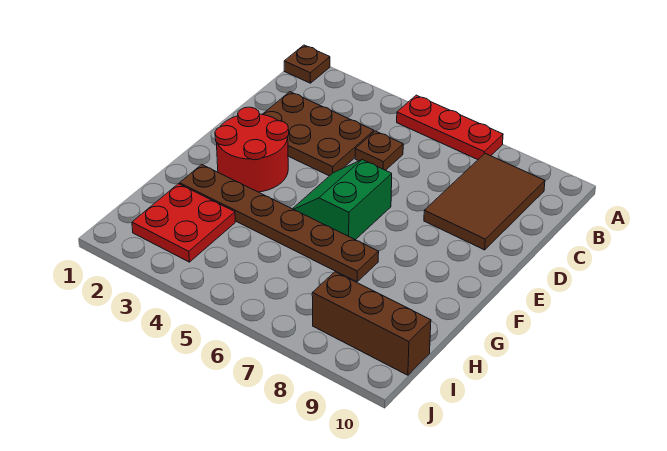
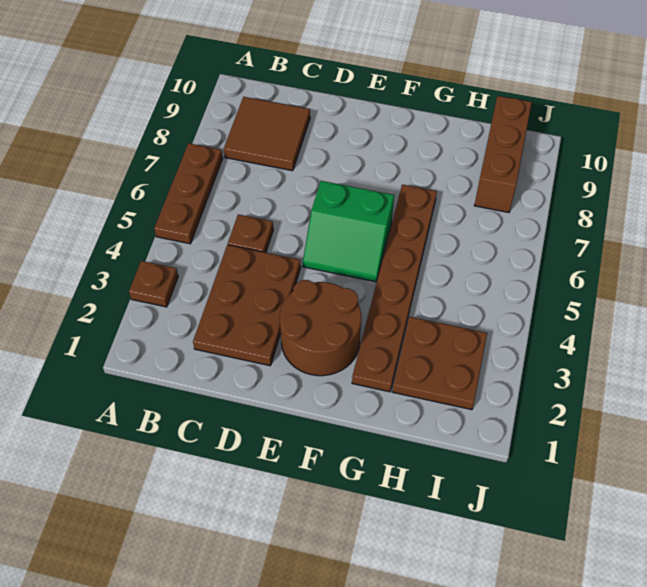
brown 1x1 plate [284,45,330,83] -> brown 1x1 plate moved to [129,261,178,307]
red 1x3 plate [397,95,503,160] -> brown 1x3 plate [154,143,223,244]
brown 2x3 tile [424,154,545,250] -> brown 2x2 tile [224,97,310,171]
red 2x2 round brick [215,107,289,192] -> brown 2x2 round brick [280,280,361,376]
red 2x2 plate [132,184,235,262] -> brown 2x2 plate [392,317,487,410]

